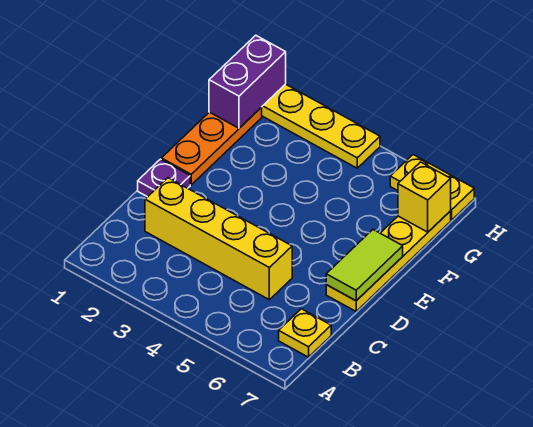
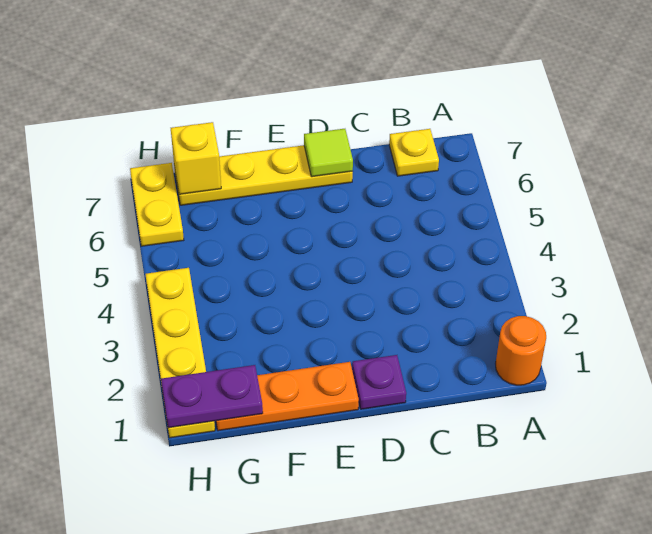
none -> orange 1x1 round brick [496,316,546,385]
yellow 1x4 brick [145,178,292,300] -> none
lime 1x2 tile [326,230,403,301] -> lime 1x1 tile [304,129,353,177]
purple 1x2 brick [209,35,286,128] -> purple 1x2 plate [161,365,263,428]

